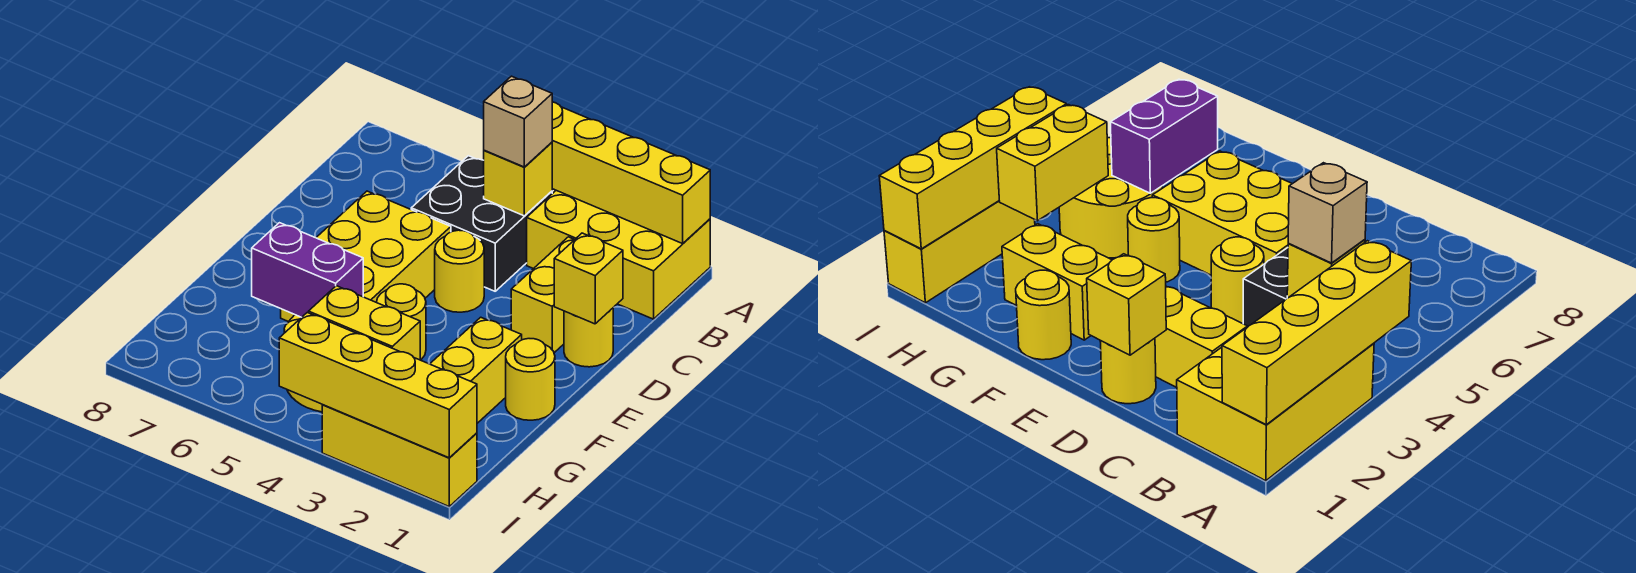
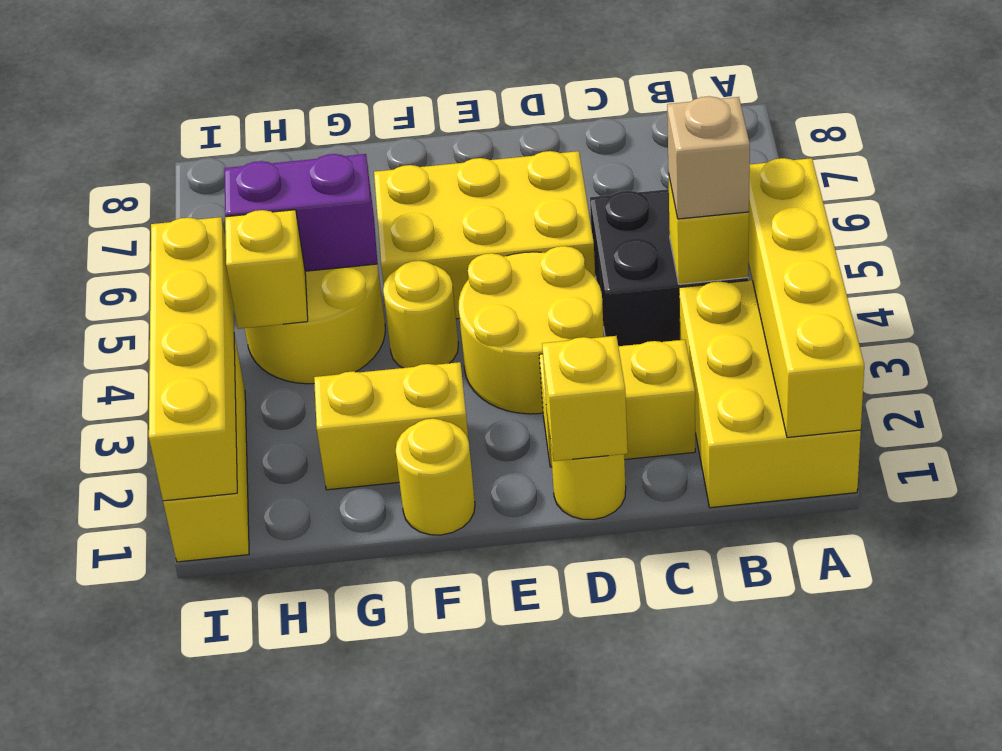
yellow 1x1 round brick [435,230,484,312] -> yellow 2x2 round brick [459,246,604,414]
purple 1x2 brick [252,223,363,317] -> purple 1x2 brick turned to [224,154,377,271]
yellow 1x2 brick [309,286,420,360] -> yellow 1x1 brick [225,210,308,329]

